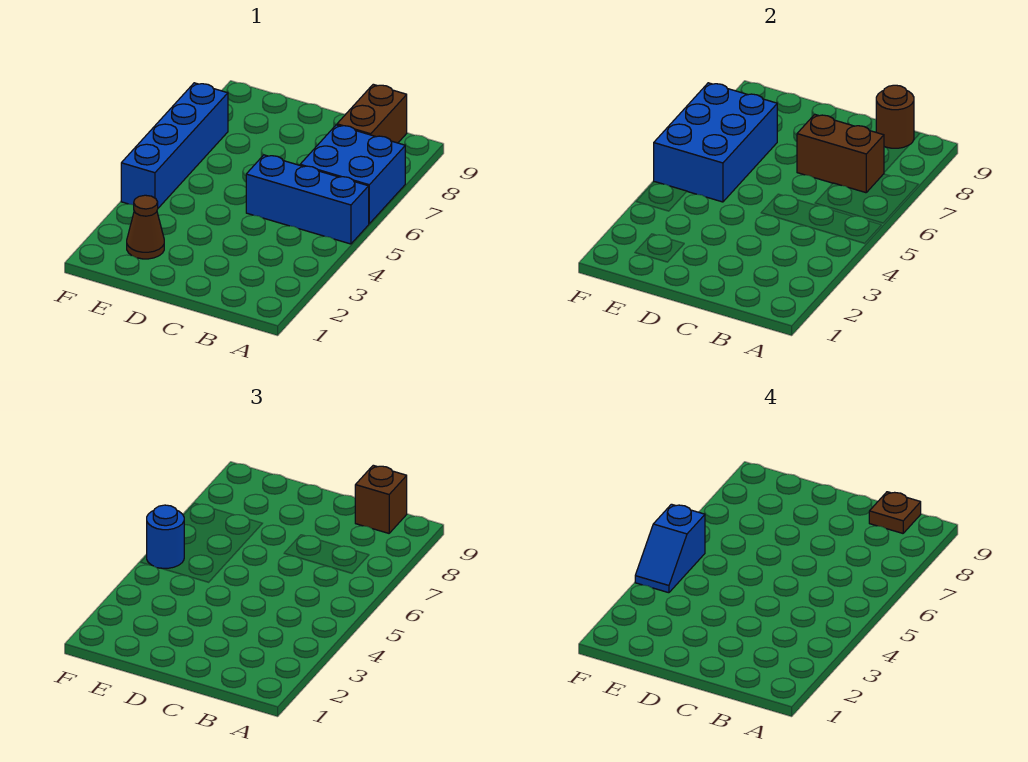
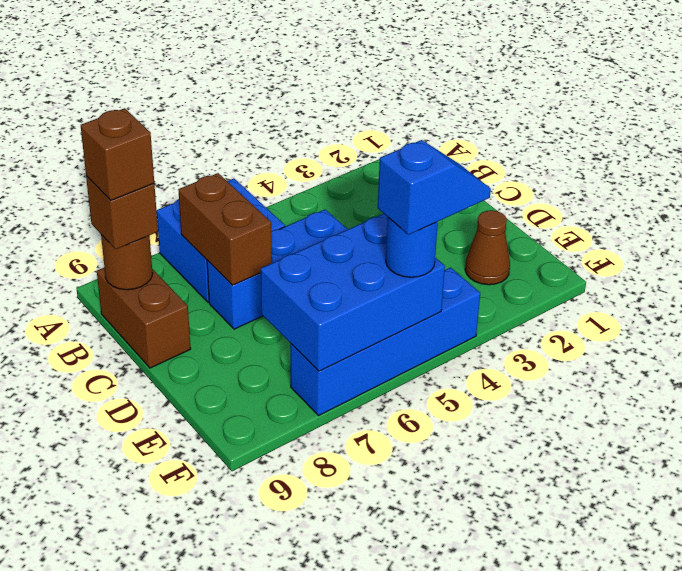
blue 1x3 brick [246,155,369,244] -> blue 1x3 brick turned to [207,210,348,329]
brown 1x2 brick [337,84,407,143] -> brown 1x2 brick turned to [97,268,191,368]
brown 1x1 plate [869,492,921,533] -> brown 1x1 brick [81,108,154,200]

